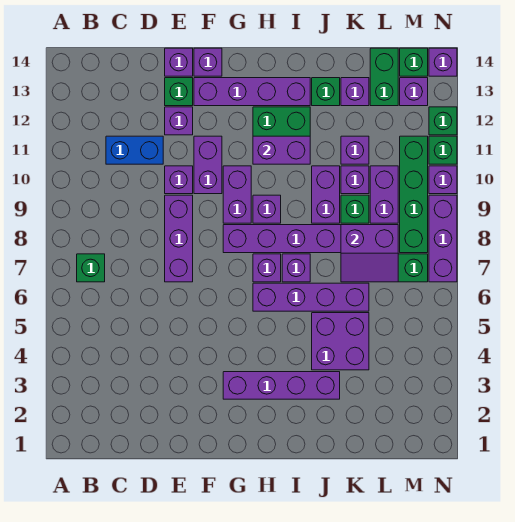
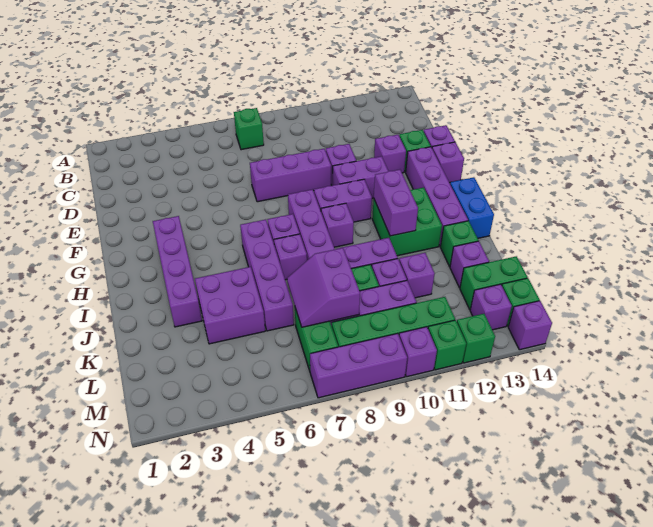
blue 1x2 brick [106,136,163,164] -> blue 1x2 brick moved to [450,177,494,238]

